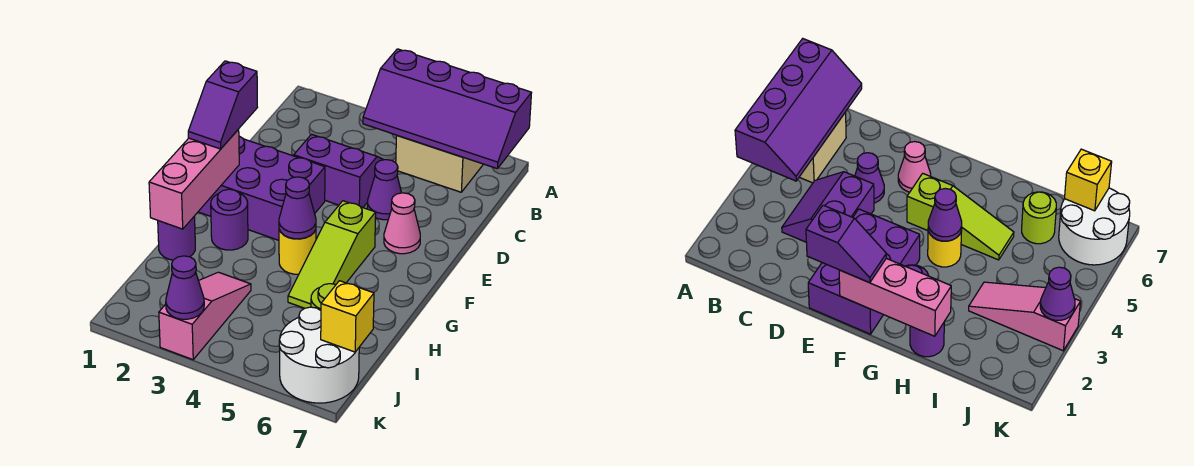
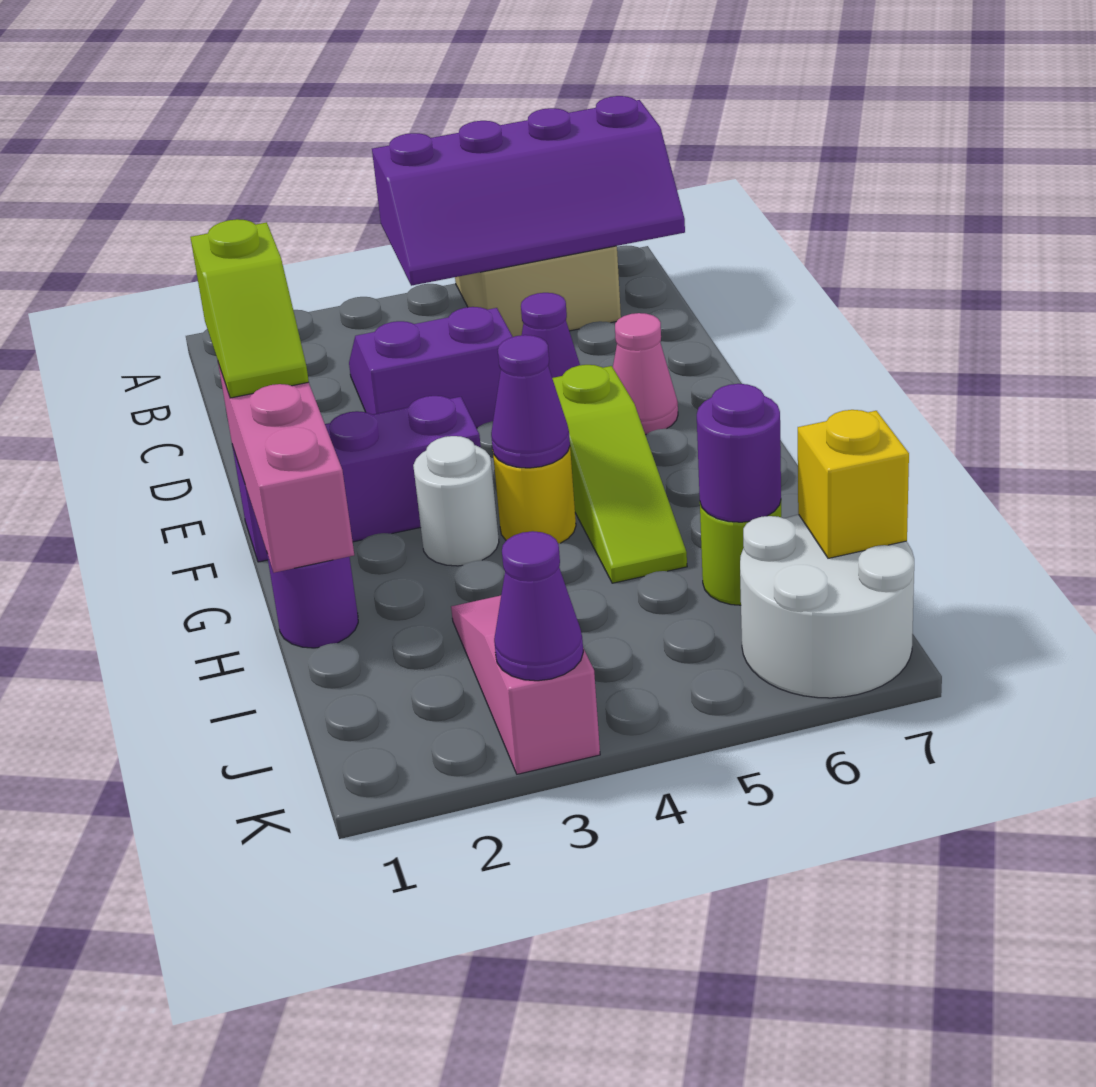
purple 2x3 brick [198,136,325,240] -> purple 1x3 brick [232,396,481,562]
purple 1x2 slope [188,61,257,149] -> lime 1x2 slope [190,219,309,398]
purple 1x1 round brick [211,189,248,250] -> purple 1x1 round brick moved to [697,384,781,522]
none -> white 1x1 round brick [413,436,499,566]

